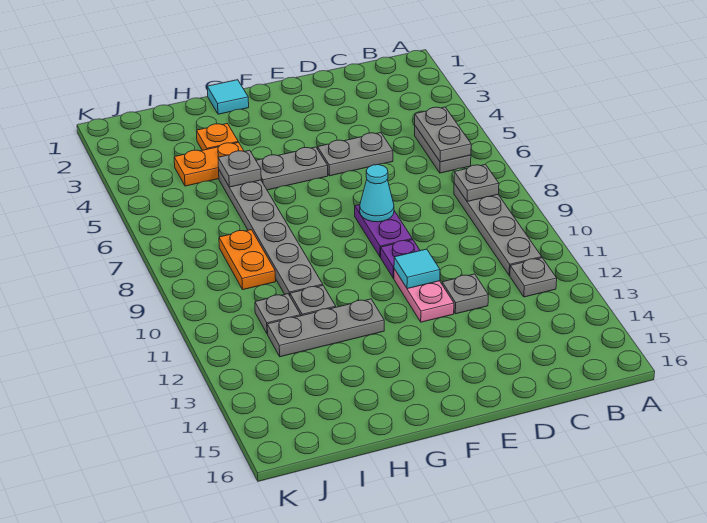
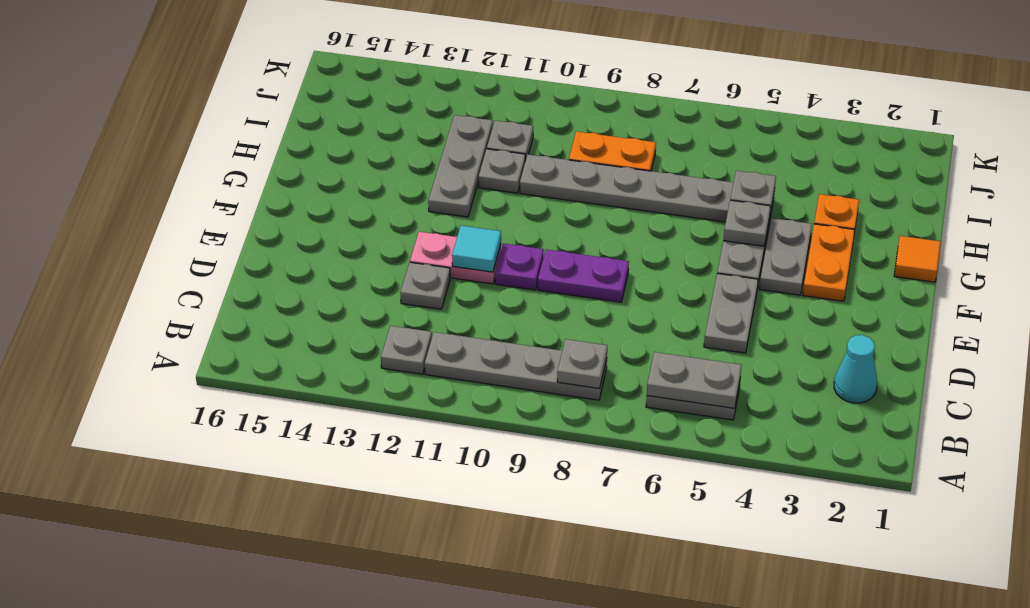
cyan 1x1 cone [360,165,394,222] -> cyan 1x1 cone moved to [834,335,877,403]
none -> grey 1x2 plate [760,218,812,295]
cyan 1x1 tile [207,80,249,114] -> orange 1x1 tile [894,236,941,282]
none -> grey 1x1 plate [723,200,771,246]
orange 1x2 plate [174,142,244,186] -> orange 1x2 plate moved to [803,224,855,301]

